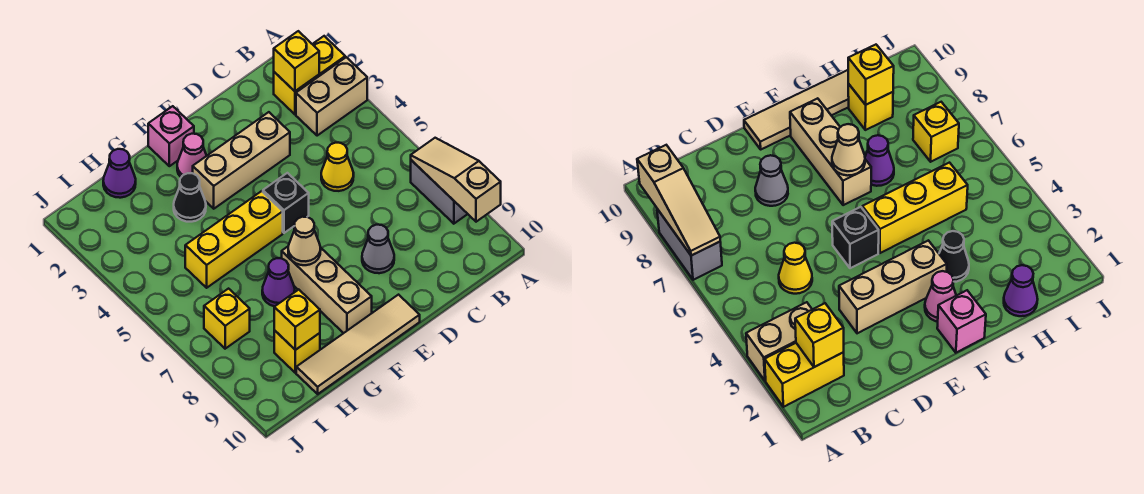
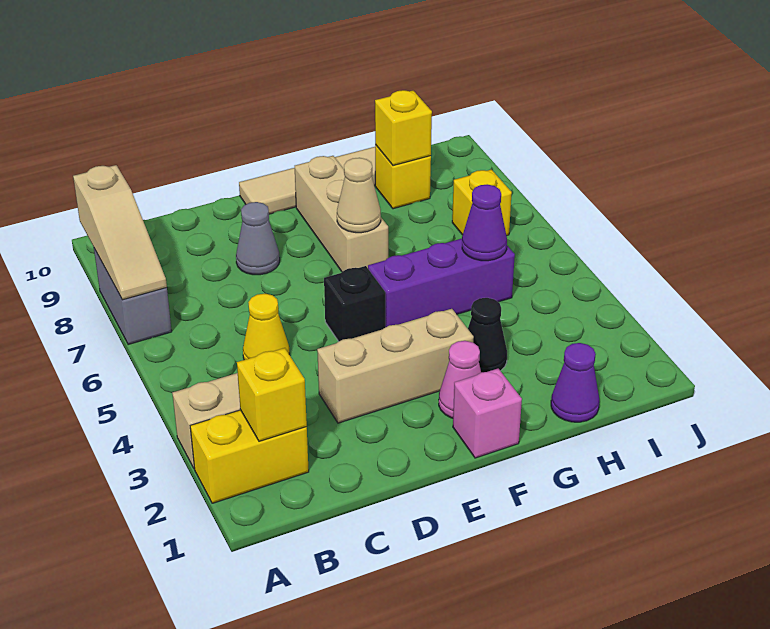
yellow 1x3 brick [185,191,283,288] -> purple 1x3 brick [368,239,515,327]
purple 1x1 cone [262,258,295,306] -> purple 1x1 cone moved to [462,184,507,261]

